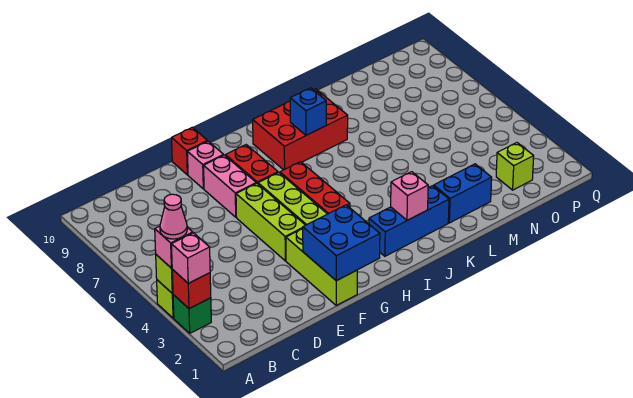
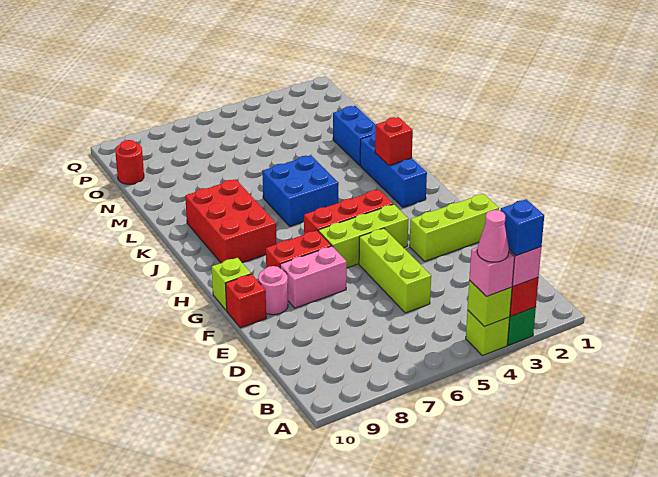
blue 2x2 brick [303,205,380,281] -> blue 2x2 brick moved to [262,155,338,226]
lime 1x3 brick [236,183,305,261] -> lime 1x3 brick turned to [359,228,431,313]
pink 1x1 brick [187,141,223,189] -> pink 1x1 round brick [258,266,288,315]
pink 1x1 brick [391,172,428,220] -> red 1x1 brick [375,117,413,165]
blue 1x1 brick [290,88,326,135] -> blue 1x1 brick moved to [500,199,544,256]
lime 1x1 brick [496,143,534,190] -> lime 1x1 brick moved to [212,258,251,311]
none -> red 1x1 round brick [115,140,144,184]

